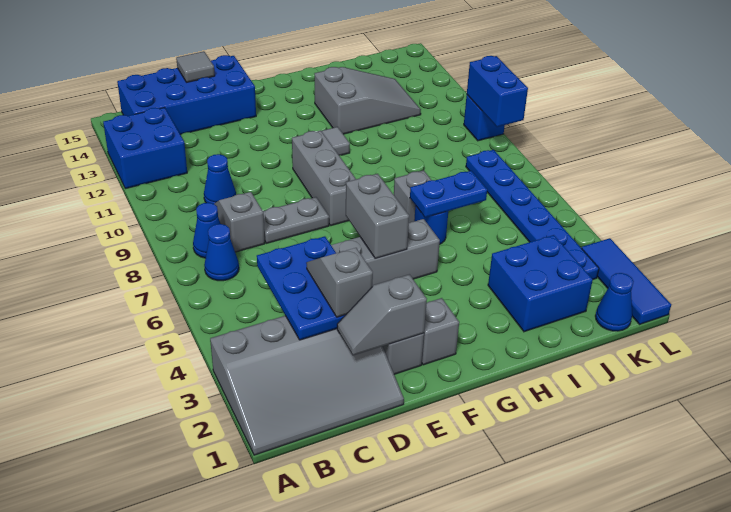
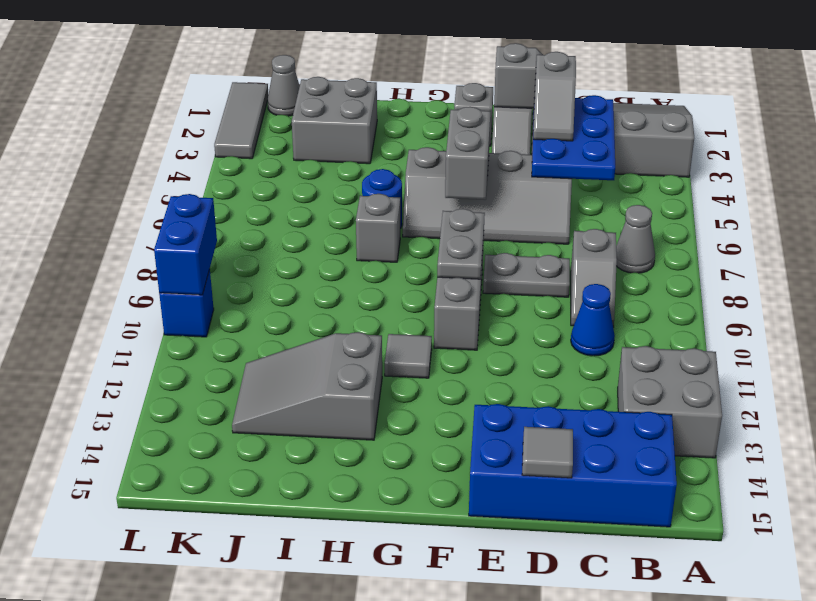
blue 2x2 brick [103,108,187,189] -> grey 2x2 brick [618,346,722,458]
blue 1x1 cone [204,224,239,281] -> grey 1x1 cone [616,205,655,273]
blue 1x1 cone [193,203,221,258] -> none
none -> grey 1x2 plate [437,209,485,279]
blue 1x2 plate [410,171,487,217] -> none
blue 2x2 brick [488,235,593,332] -> grey 2x2 brick [292,77,377,164]
blue 1x1 cone [595,273,634,331] -> grey 1x1 cone [268,55,300,116]
blue 1x6 plate [466,150,599,279] -> none
blue 1x3 tile [582,238,671,324] -> grey 1x3 tile [214,82,268,159]

